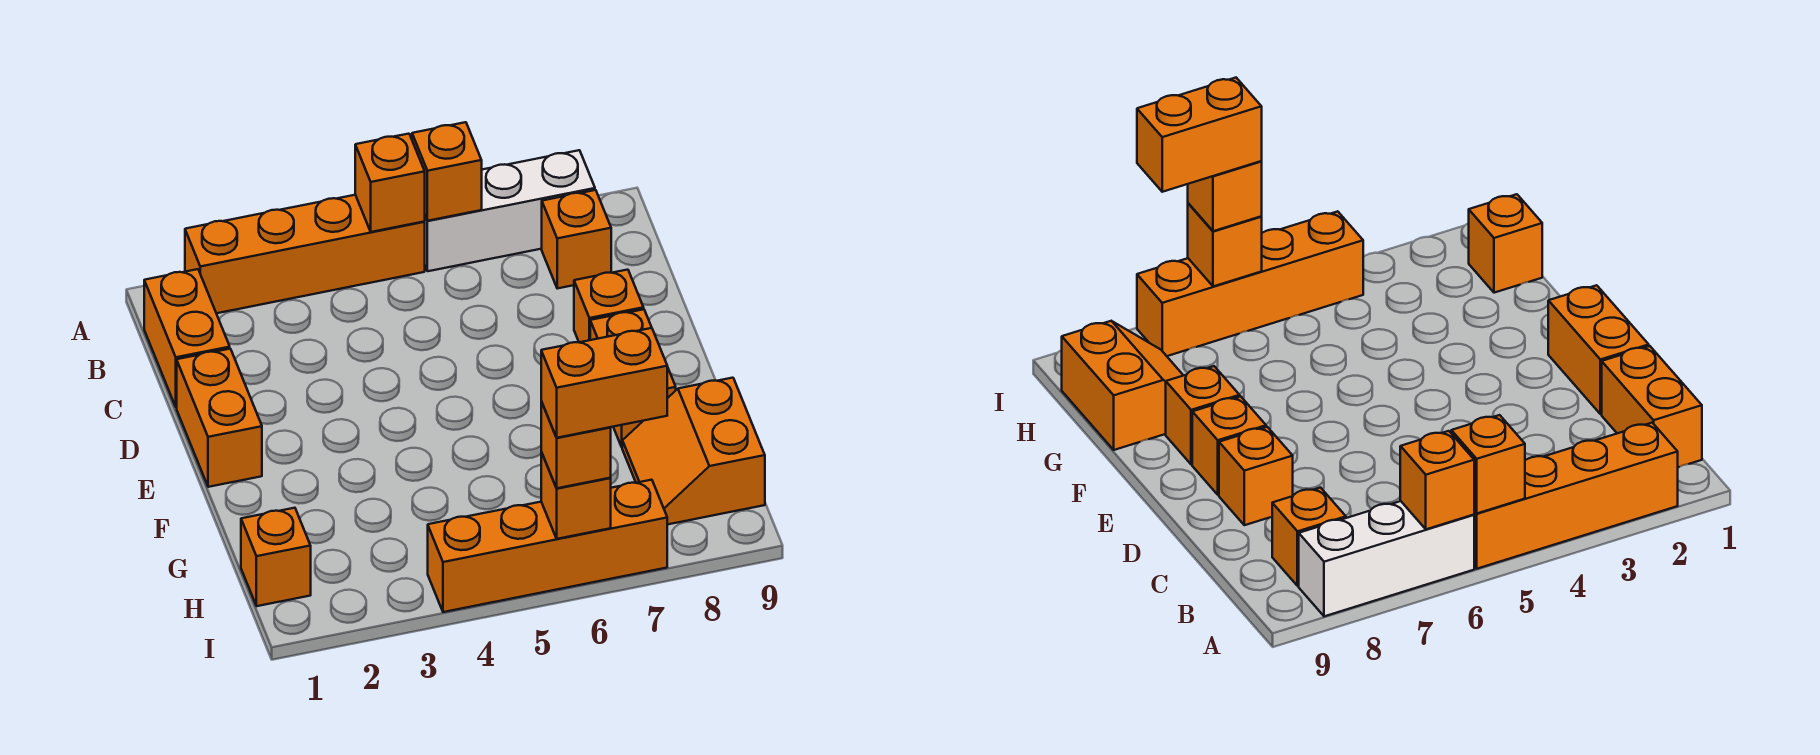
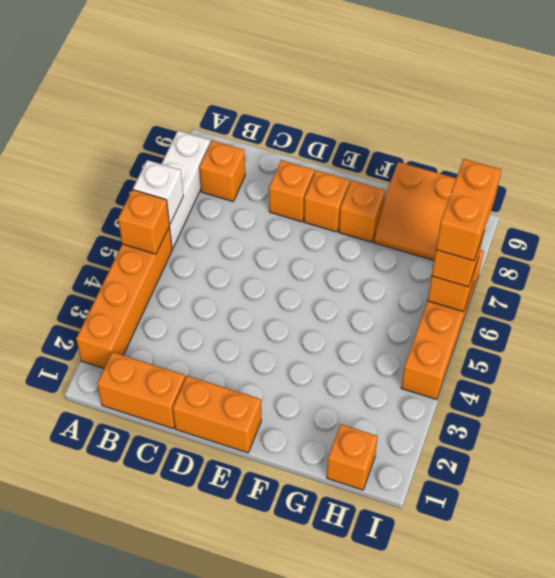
orange 1x1 brick [412,122,482,221] -> white 1x1 brick [133,160,183,224]

